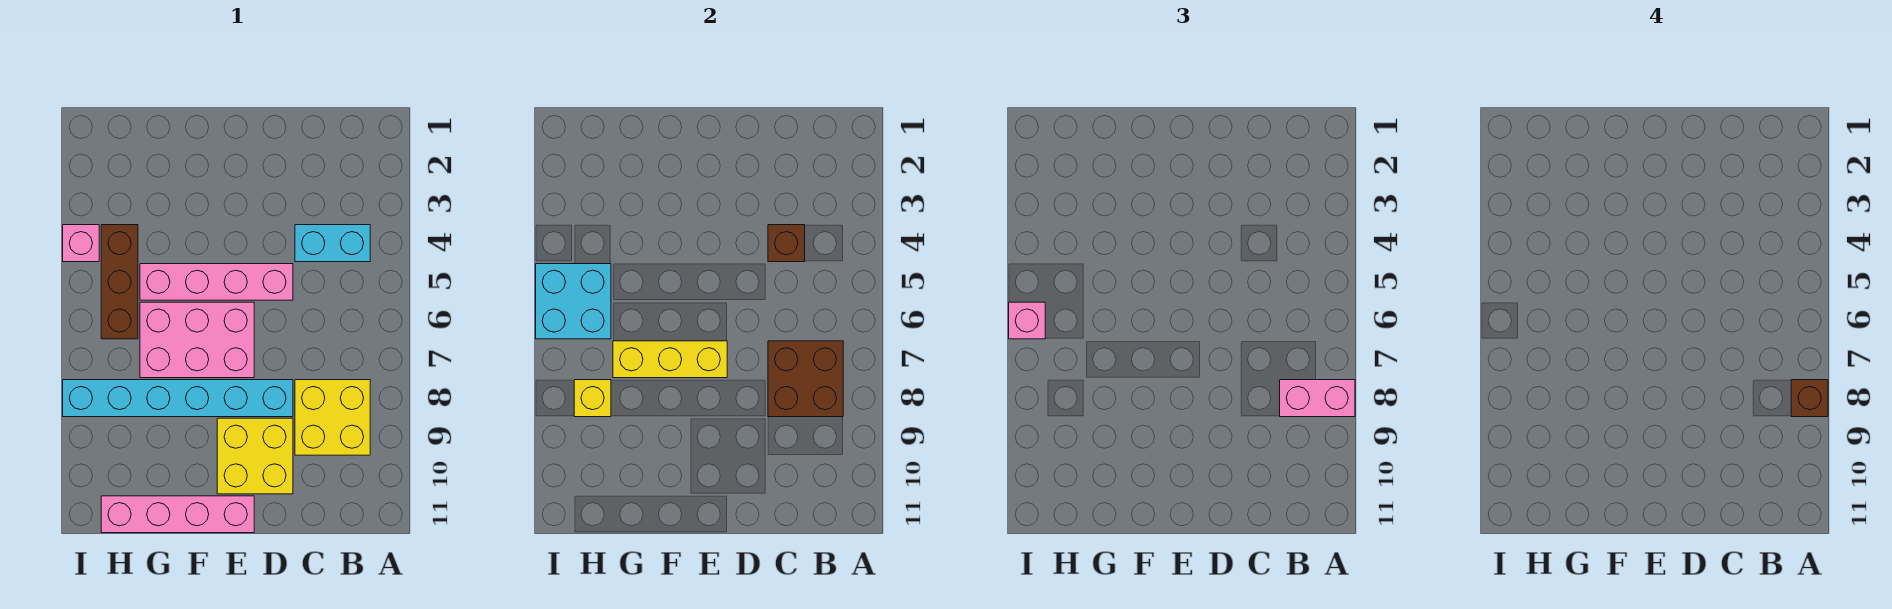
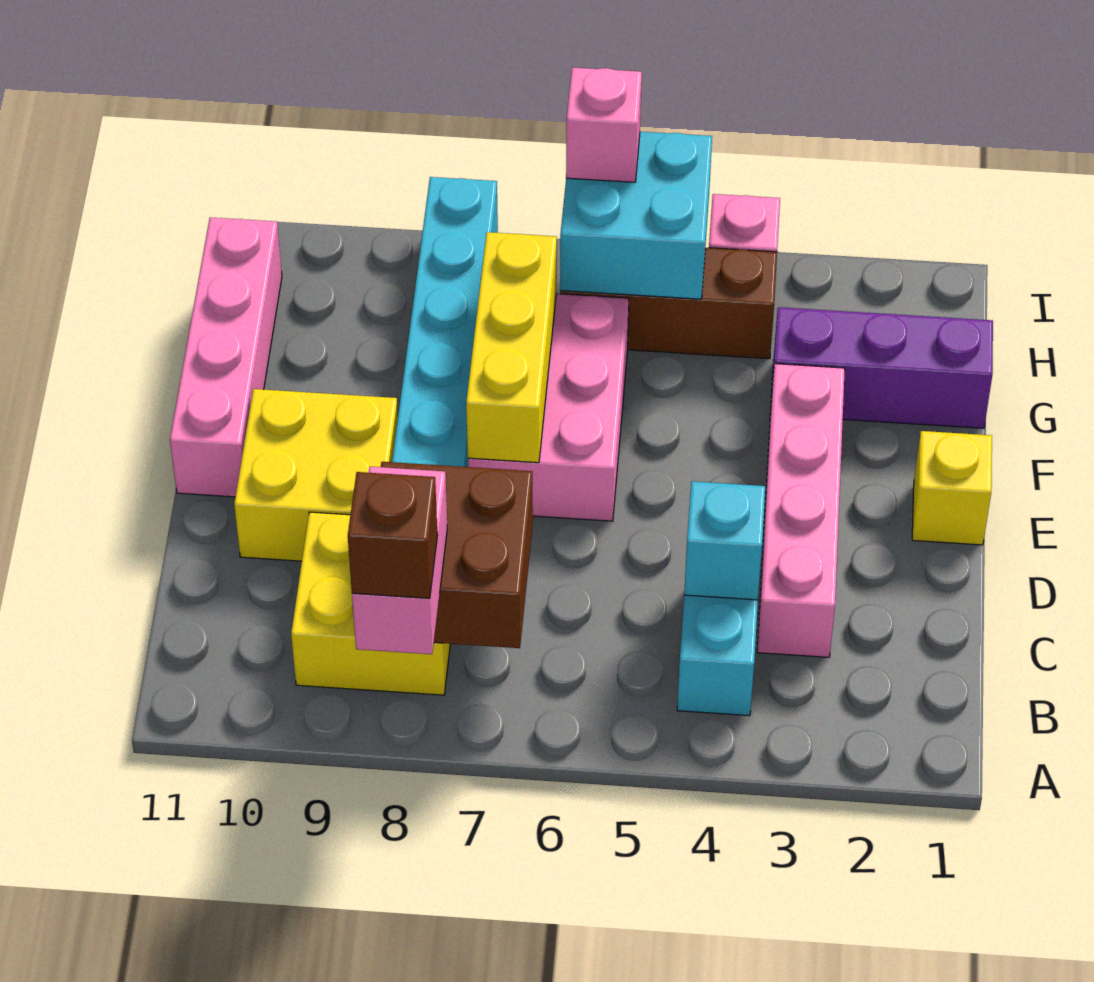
brown 1x1 brick [768,225,805,262] -> cyan 1x1 brick [684,481,765,600]
pink 1x4 brick [140,264,293,300] -> pink 1x4 brick moved to [757,364,845,657]
none -> purple 1x3 brick [771,307,993,428]
yellow 1x1 brick [574,380,611,417] -> yellow 1x1 brick moved to [912,431,992,545]

